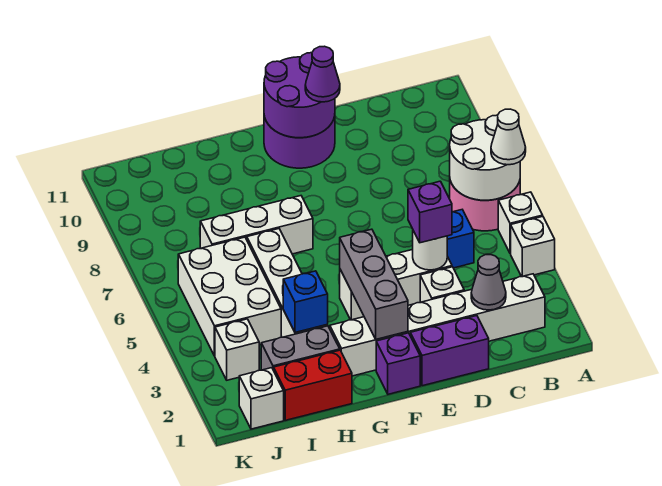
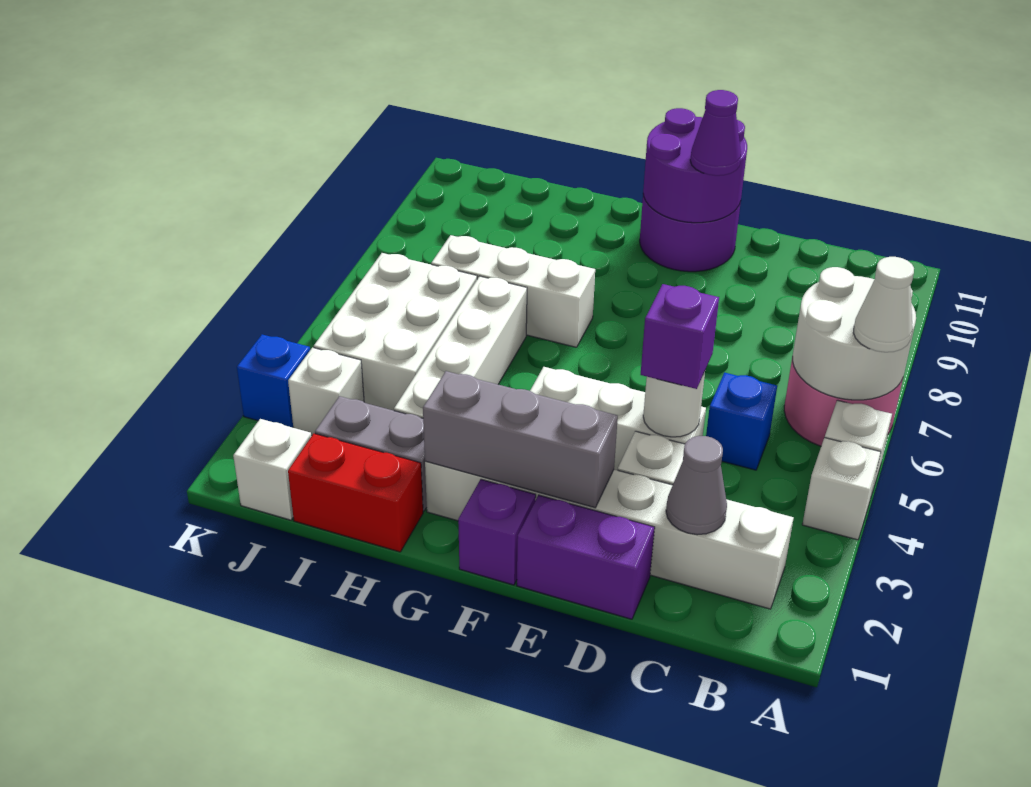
grey 1x3 brick [340,229,408,339] -> grey 1x3 brick turned to [423,371,618,508]
blue 1x1 brick [283,271,328,333] -> blue 1x1 brick moved to [237,334,310,428]

